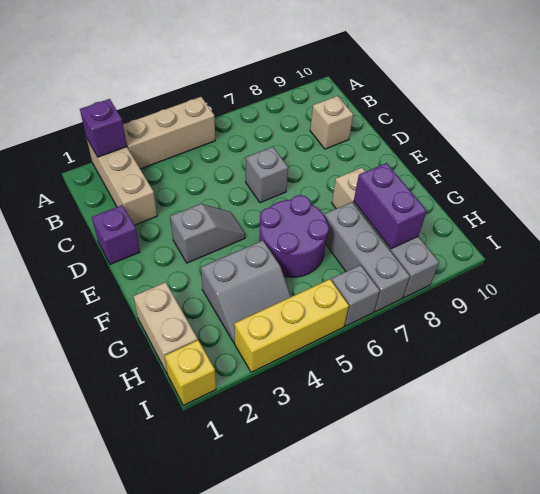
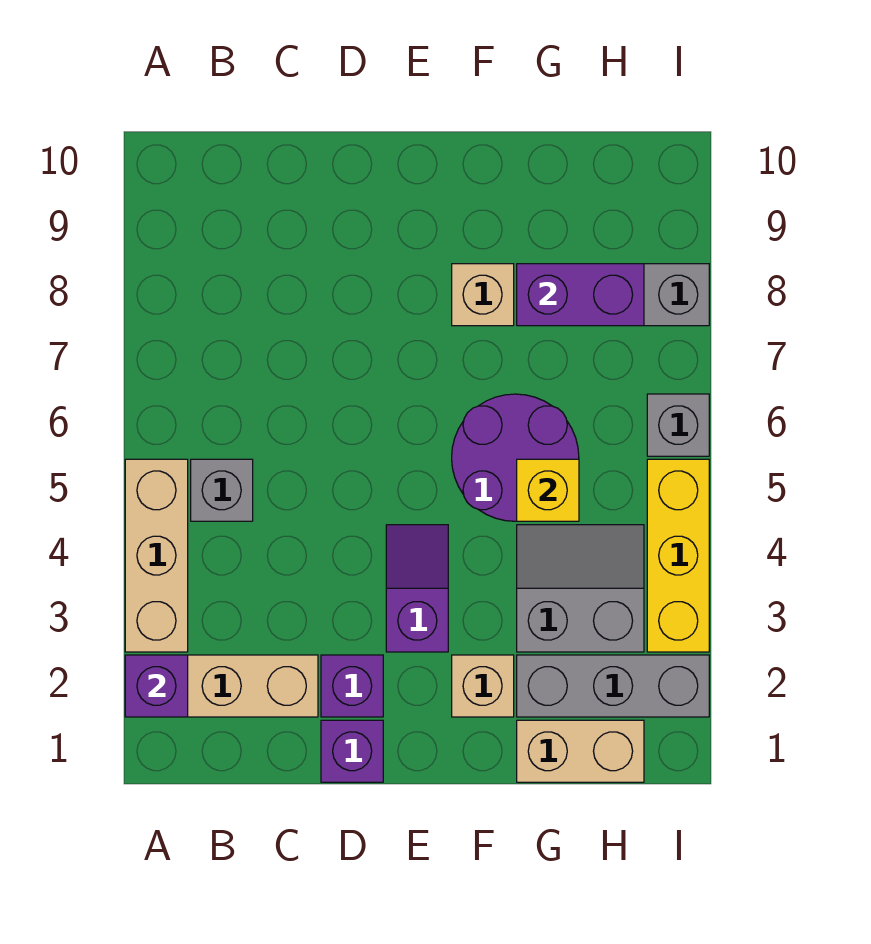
tan 1x1 brick [310,96,353,149] -> tan 1x1 brick moved to [452,655,514,717]
none -> purple 1x1 brick [321,655,383,717]
grey 1x1 brick [246,147,288,203] -> grey 1x1 brick moved to [191,459,253,521]
grey 1x2 slope [170,204,245,263] -> purple 1x2 slope [386,525,448,652]
grey 2x2 slope [201,240,291,343] -> grey 2x2 slope turned to [517,525,644,652]
grey 1x3 brick [324,202,410,312] -> grey 1x3 brick moved to [517,655,709,717]
yellow 1x1 brick [165,340,216,405] -> yellow 1x1 brick moved to [517,459,579,521]

